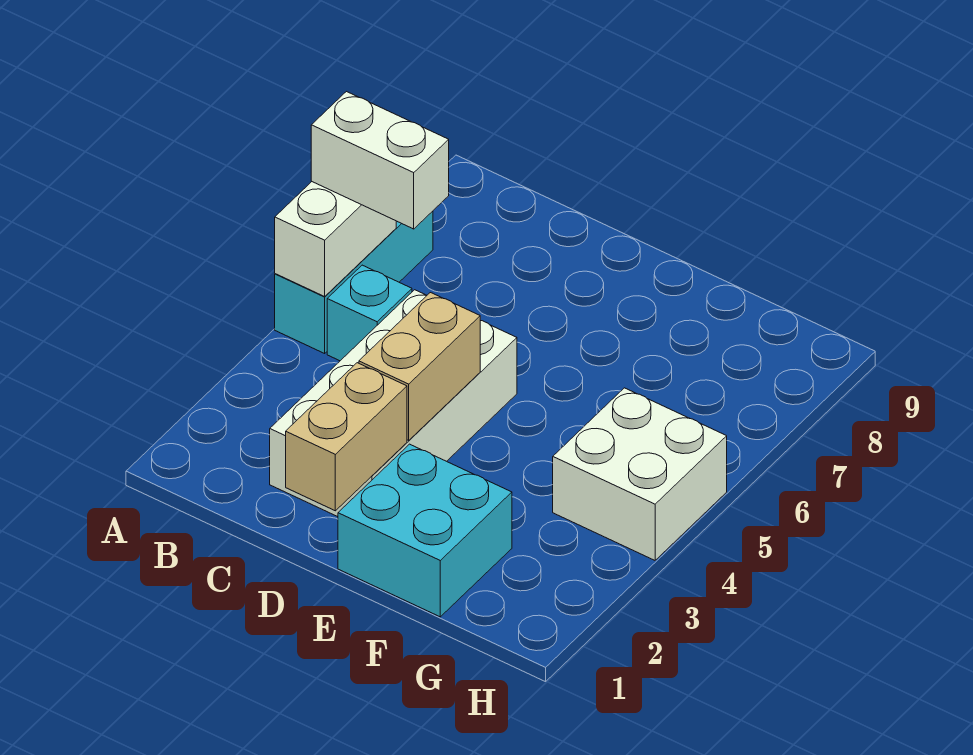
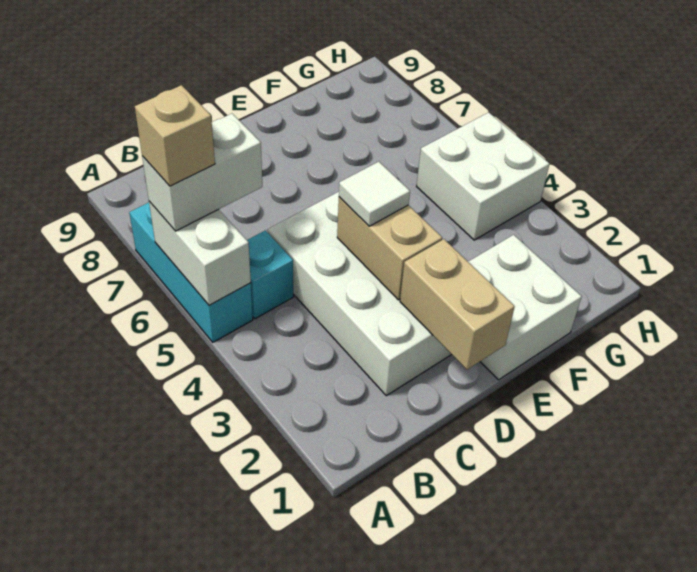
none -> tan 1x1 brick [135,85,215,186]
none -> white 1x1 tile [339,162,410,226]
cyan 2x2 brick [338,444,512,617] -> white 2x2 brick [468,235,582,380]

